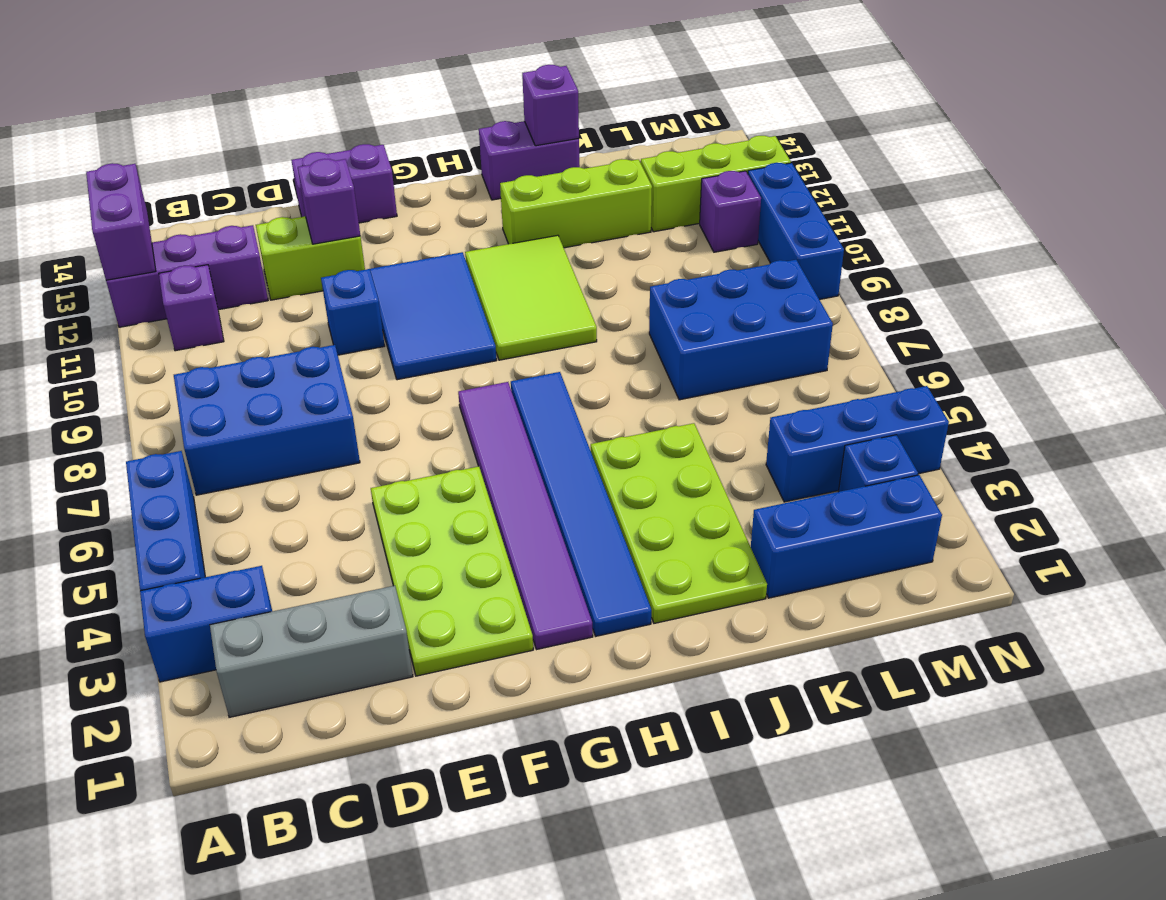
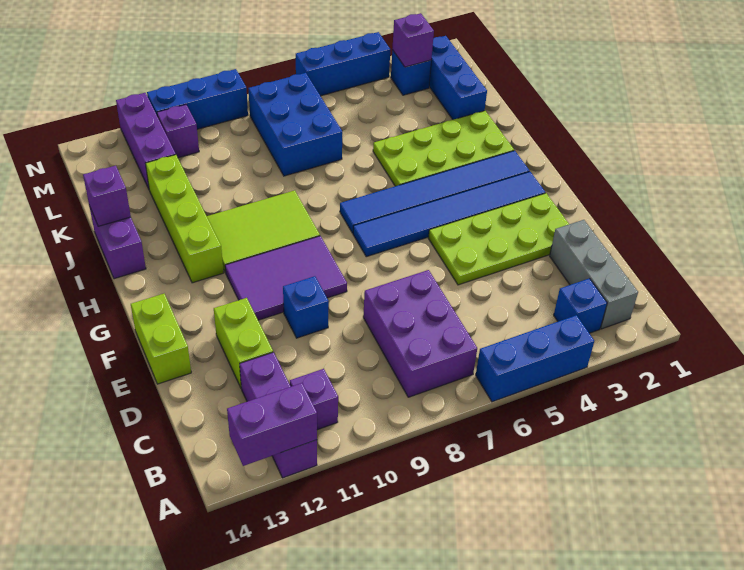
blue 1x2 brick [140,566,272,682] -> blue 1x1 brick [554,278,607,333]
blue 2x3 brick [174,345,360,495] -> purple 2x3 brick [363,270,477,397]
purple 1x1 brick [298,159,360,244] -> purple 1x1 brick moved to [392,13,434,67]
purple 1x2 brick [291,144,397,223] -> lime 1x2 brick [131,294,191,384]
blue 2x3 tile [370,252,496,380] -> purple 2x3 tile [225,236,347,320]
purple 1x6 tile [458,382,593,649] -> blue 1x6 tile [353,172,545,257]
lime 1x3 brick [500,159,652,248] -> lime 1x4 brick [145,155,224,283]
blue 1x3 brick [766,386,949,502] -> blue 1x3 brick turned to [296,32,390,96]
lime 1x3 brick [641,136,791,232] -> purple 1x3 brick [116,93,176,189]

